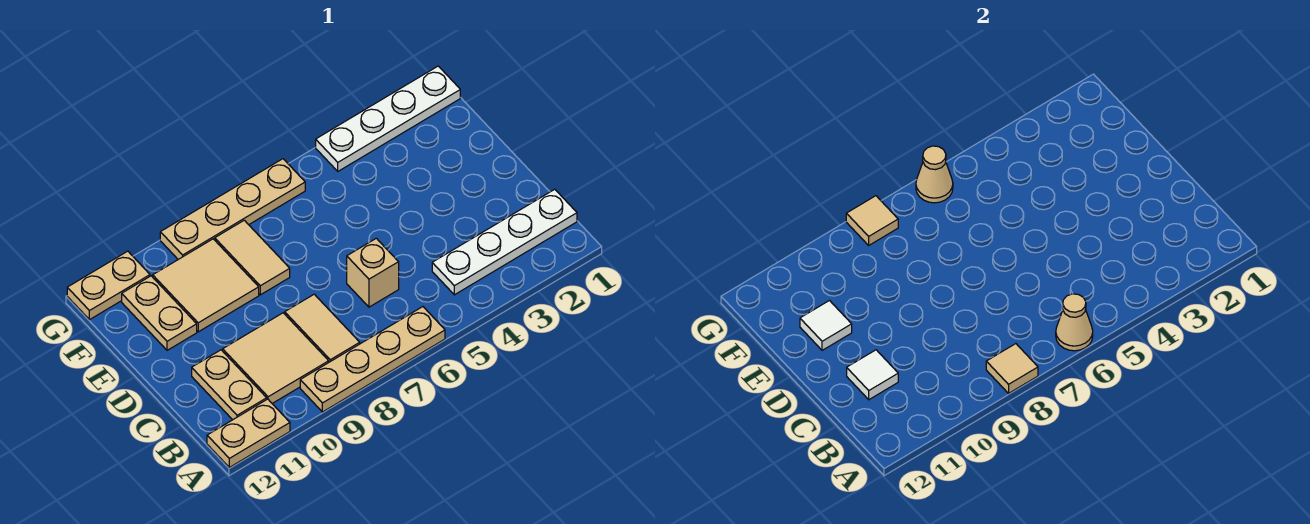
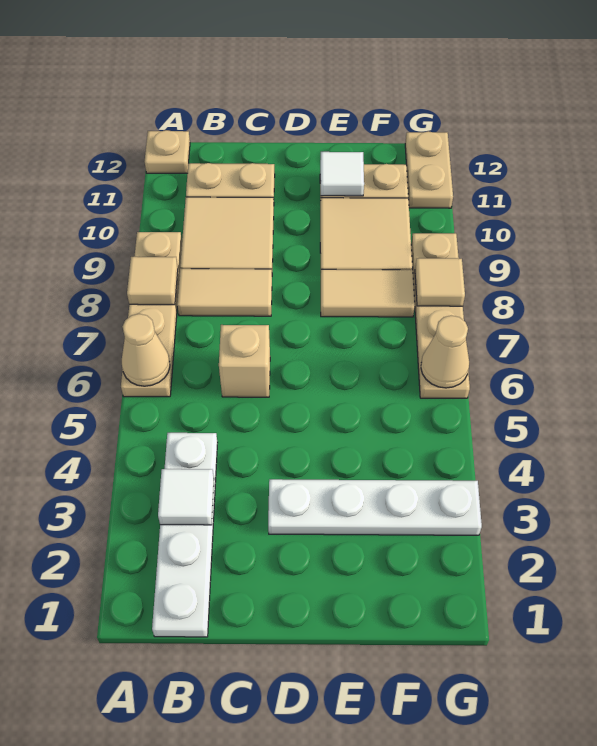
tan 1x2 plate [207,399,290,467] -> tan 1x1 plate [145,130,190,173]
white 1x1 tile [847,350,898,400] -> white 1x1 tile moved to [158,469,214,525]
white 1x4 plate [316,66,460,171] -> white 1x4 plate turned to [268,479,482,535]

